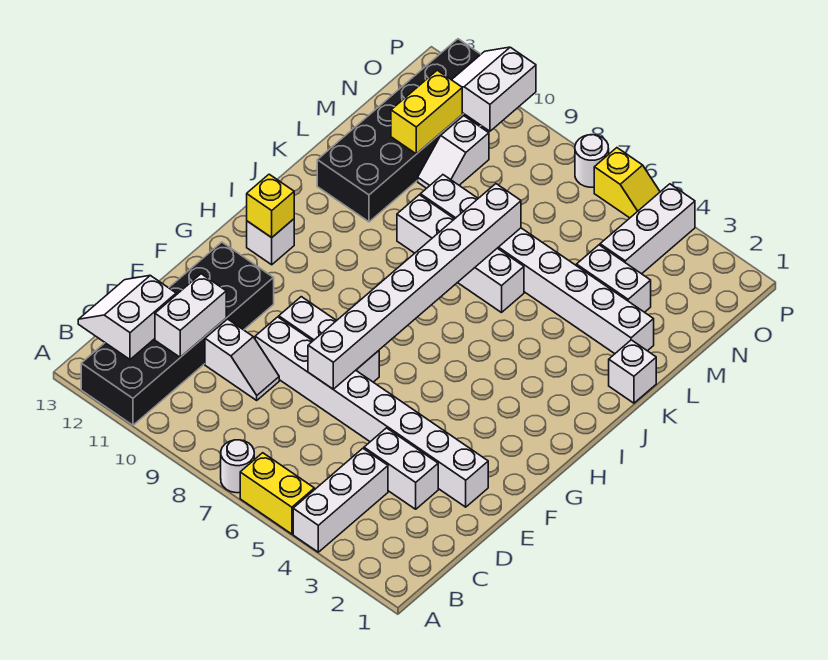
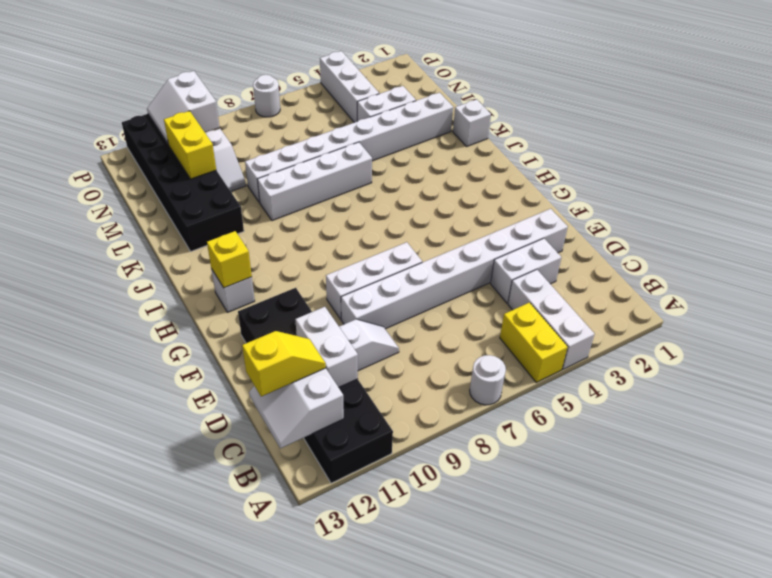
yellow 1x2 brick [240,453,314,534] -> yellow 1x2 brick turned to [500,303,568,382]
white 1x8 brick [308,184,521,389] -> none
yellow 1x2 slope [594,148,660,218] -> yellow 1x2 slope moved to [242,331,326,397]

